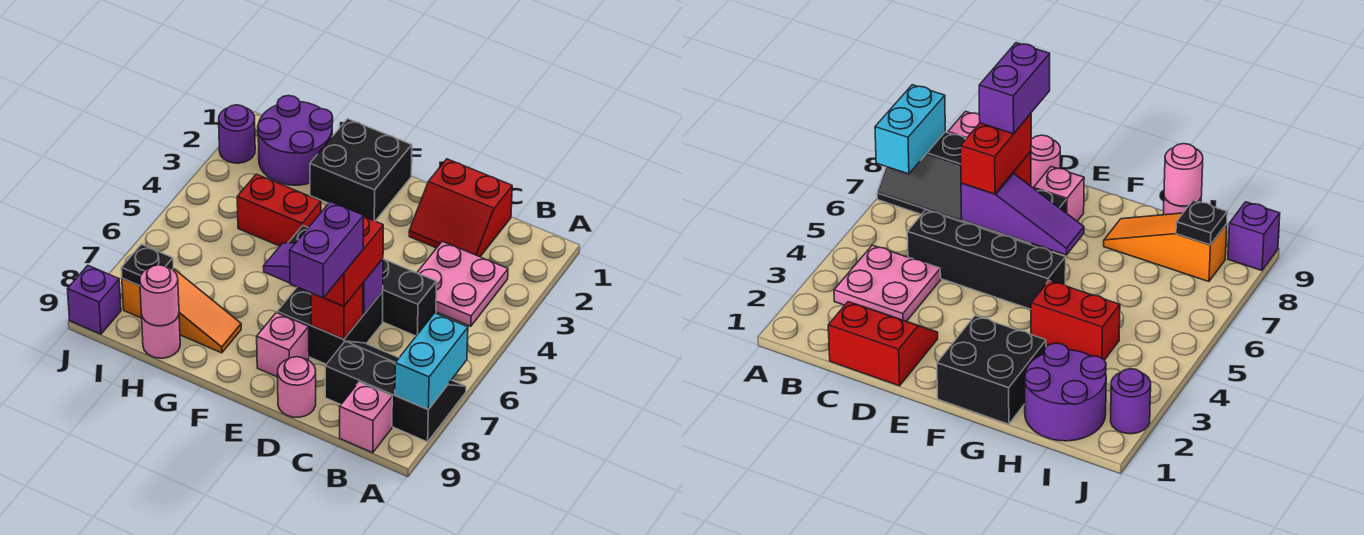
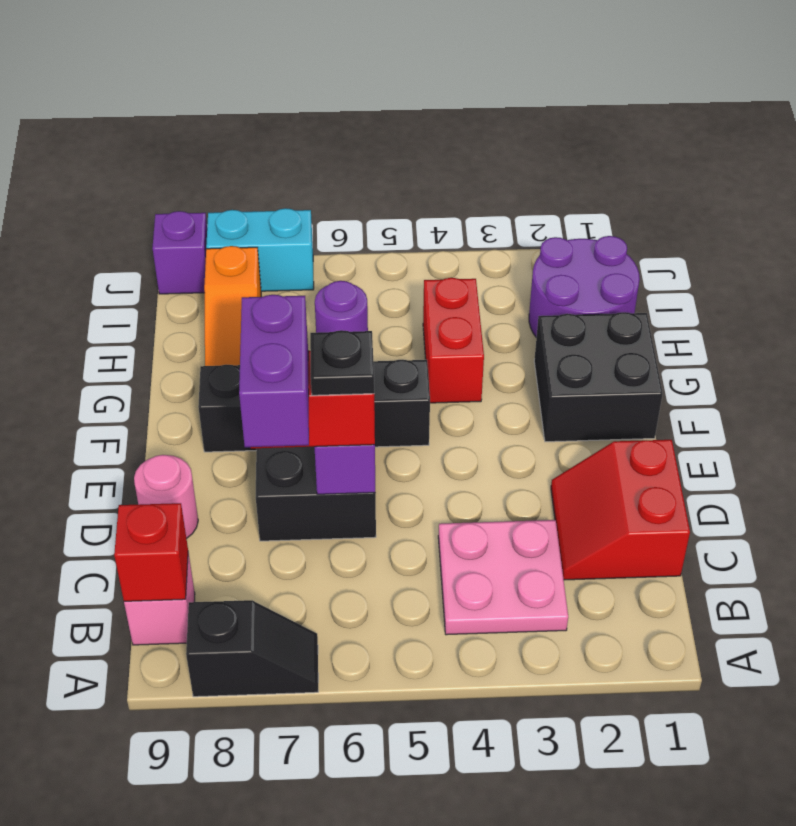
black 2x3 slope [325,341,466,442] -> black 1x2 slope [186,600,318,697]
cyan 1x2 brick [395,313,468,409] -> cyan 1x2 brick moved to [206,208,314,291]
black 1x4 brick [288,226,437,336] -> black 1x4 brick turned to [198,360,430,452]
red 1x1 brick [311,284,363,339] -> red 1x1 brick moved to [114,503,188,601]
purple 1x2 brick [290,202,364,298] -> purple 1x2 brick turned to [239,295,309,447]
pink 1x1 brick [257,313,309,377] -> none
pink 1x1 round brick [141,314,180,358] -> none
pink 1x1 round brick [140,265,179,326] -> none
black 1x1 plate [121,244,173,286] -> black 1x1 plate moved to [310,330,374,395]
purple 1x1 round brick [219,105,255,163] -> purple 1x1 round brick moved to [315,281,368,333]

